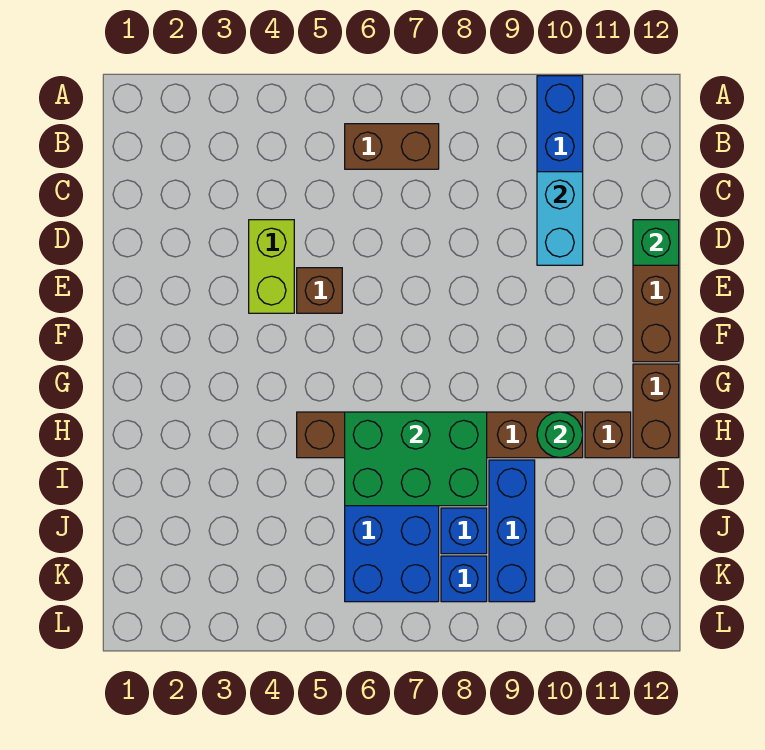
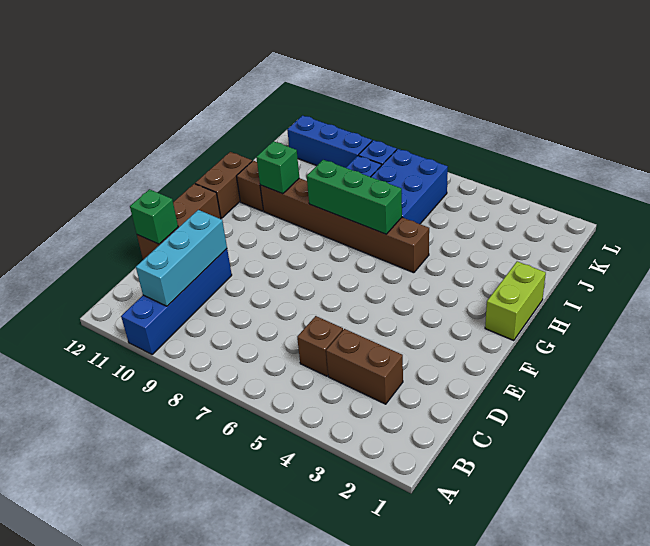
brown 1x2 brick [345,124,439,169] -> brown 1x2 brick moved to [326,329,403,404]
cyan 1x2 brick [537,172,583,265] -> cyan 1x3 brick [136,210,227,306]
lime 1x2 brick [249,220,294,313] -> lime 1x2 brick moved to [485,261,546,341]
brown 1x1 brick [297,268,342,313] -> brown 1x1 brick moved to [297,316,343,376]
green 2x3 brick [345,412,487,506] -> green 1x3 brick [307,160,402,234]
green 1x1 round brick [537,412,583,458] -> green 1x1 brick [256,141,299,194]
blue 1x3 brick [489,460,535,602] -> blue 1x3 brick turned to [287,115,372,168]

